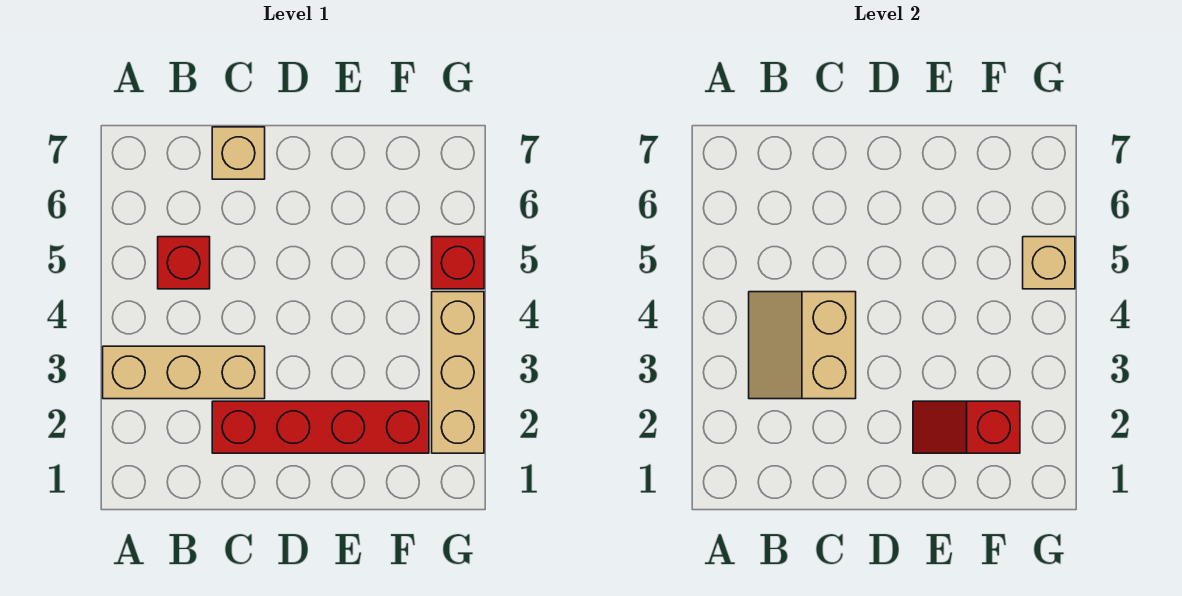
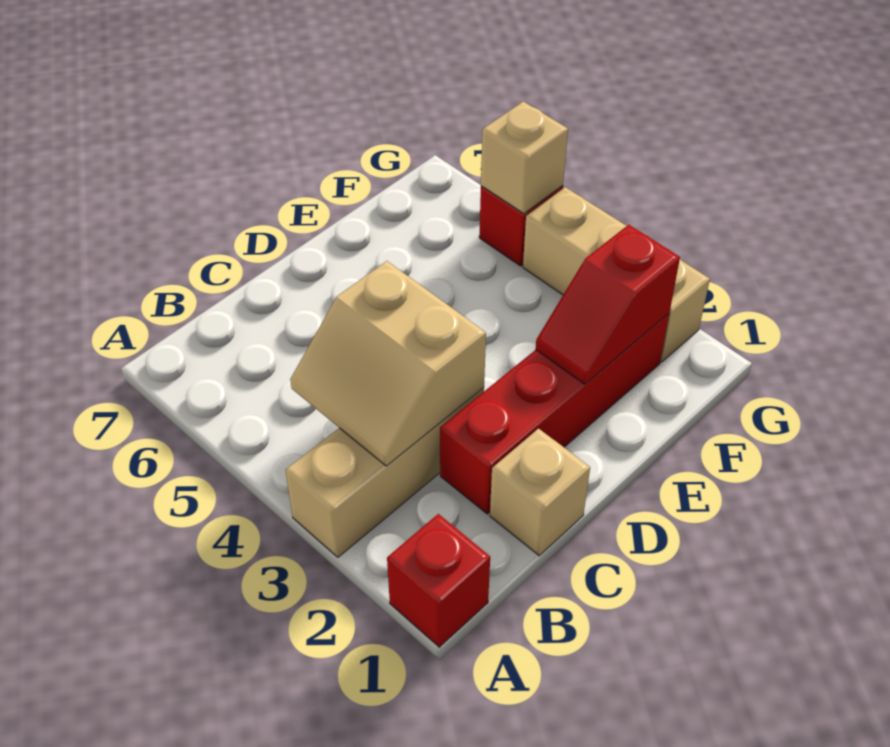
red 1x1 brick [158,237,210,289] -> red 1x1 brick moved to [387,514,490,647]
tan 1x1 brick [212,127,265,179] -> tan 1x1 brick moved to [490,429,590,556]

